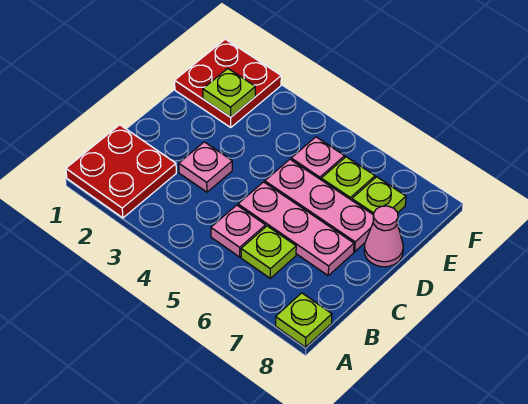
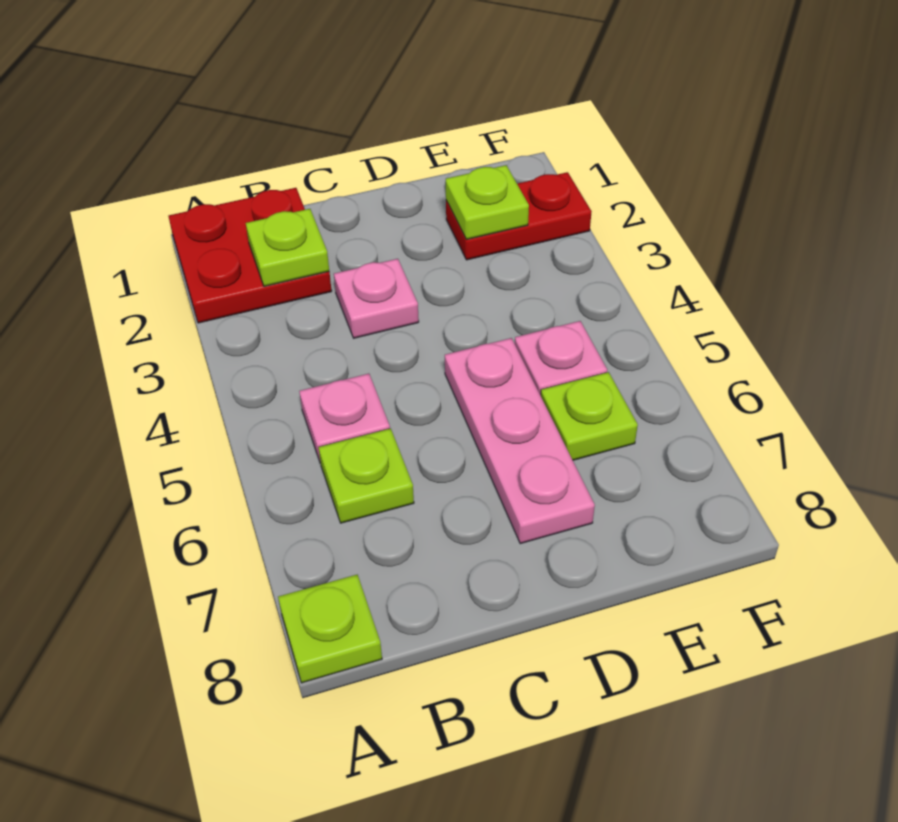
pink 1x3 plate [238,182,354,275] -> none
pink 1x1 cone [364,206,403,267] -> none
red 2x2 plate [175,39,281,128] -> red 1x2 plate [446,172,592,260]
lime 1x1 plate [352,177,406,214] -> lime 1x1 plate moved to [246,209,329,287]

